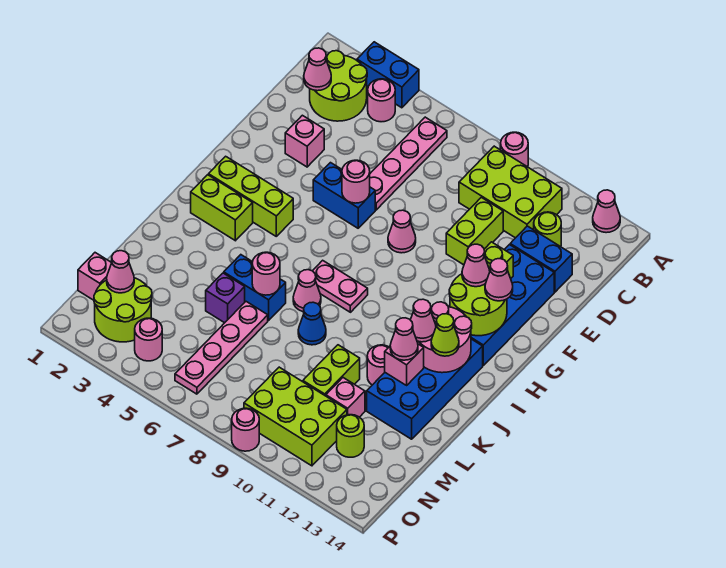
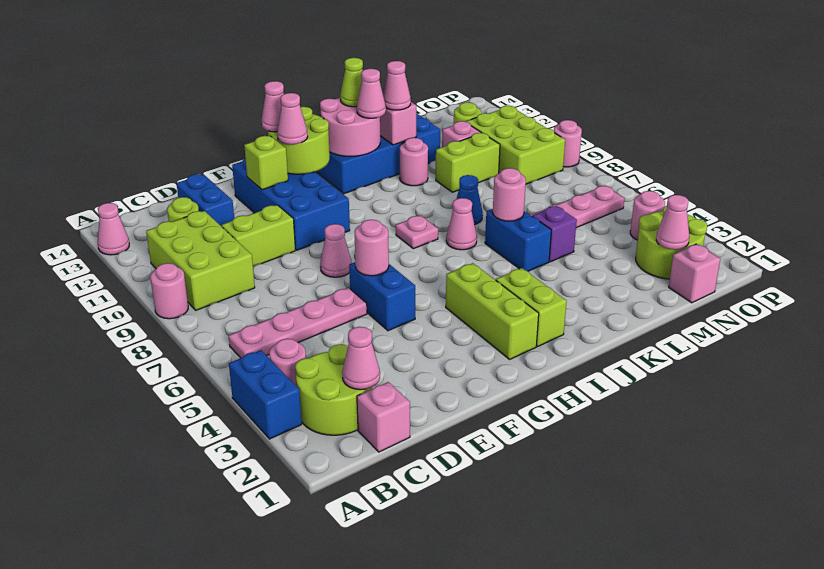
pink 1x1 brick [285,115,324,167] -> pink 1x1 brick moved to [357,382,410,452]
blue 2x4 brick [449,245,554,365] -> blue 2x4 brick turned to [232,158,350,250]
pink 1x2 plate [313,260,368,312] -> pink 1x1 plate [396,215,438,249]

